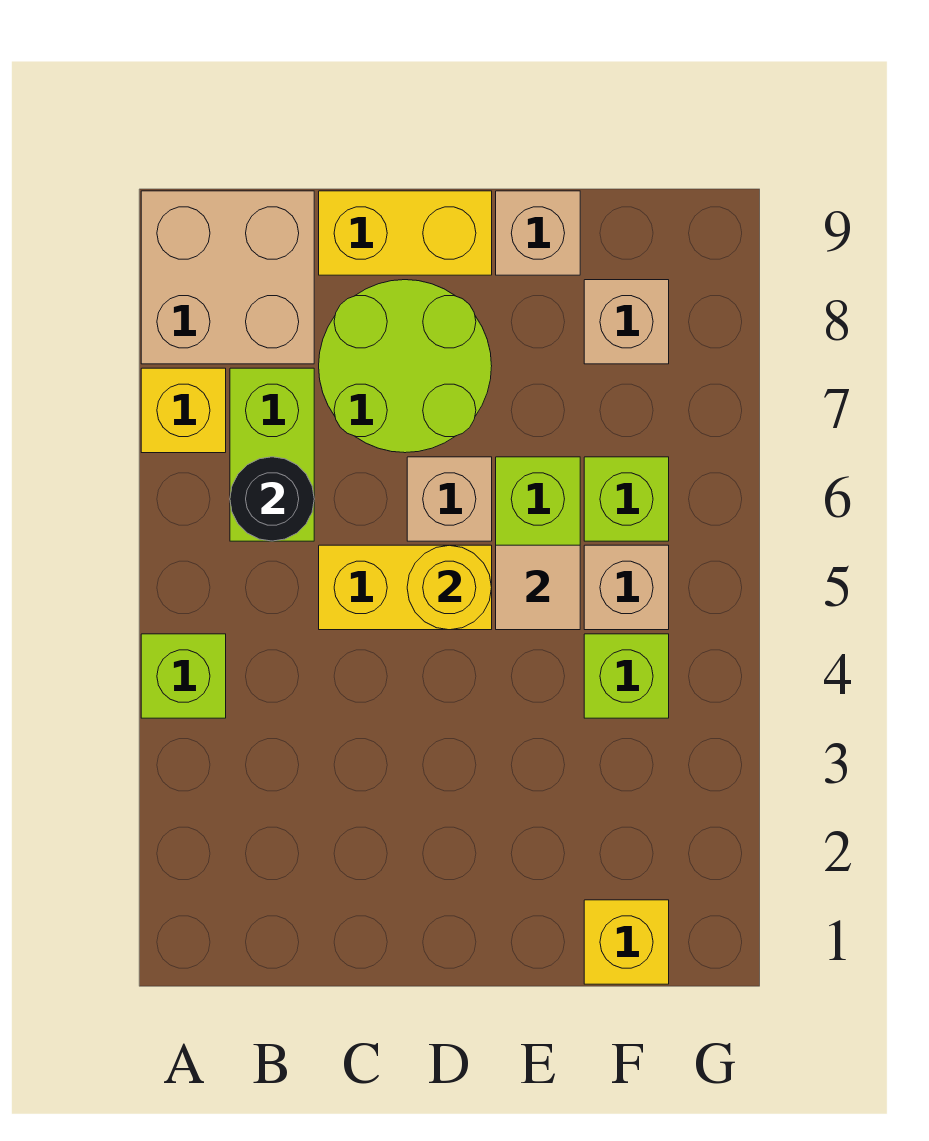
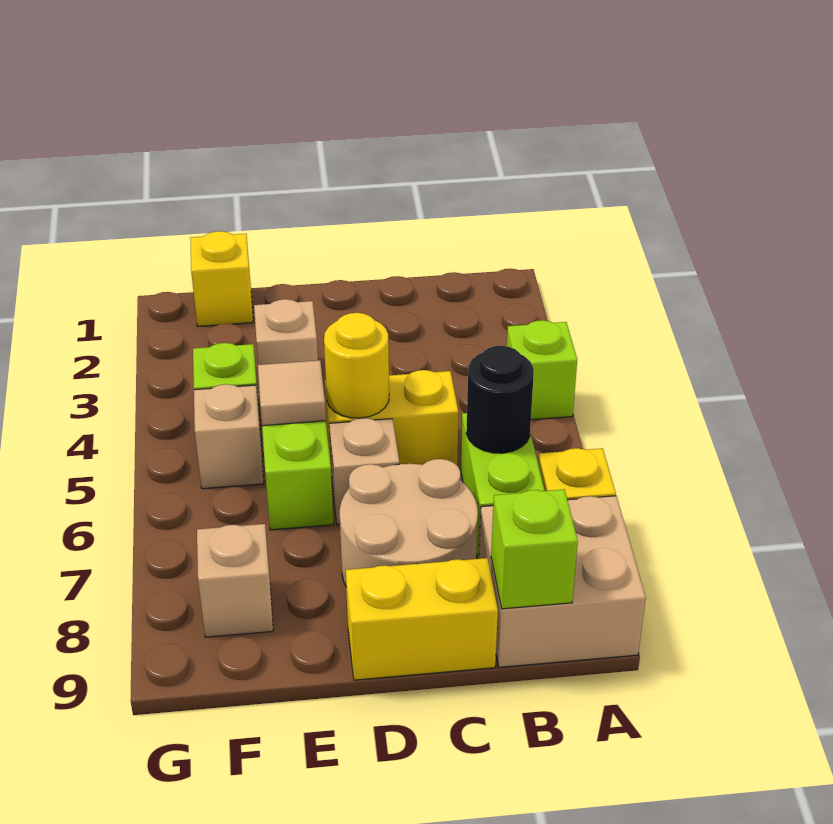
lime 2x2 round brick [319,280,492,453] -> tan 2x2 round brick [340,459,478,586]
tan 1x1 brick [496,191,580,275] -> tan 1x1 brick moved to [254,299,318,365]
lime 1x1 brick [584,457,669,541] -> lime 1x1 brick moved to [491,489,578,609]

